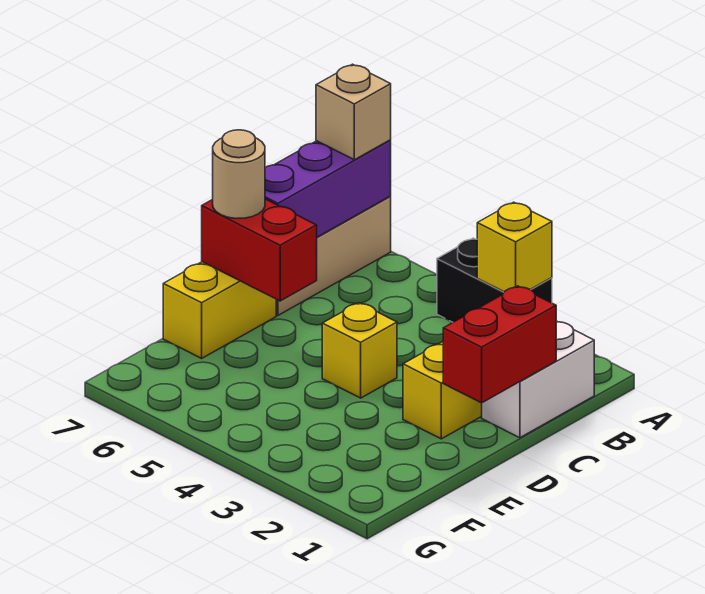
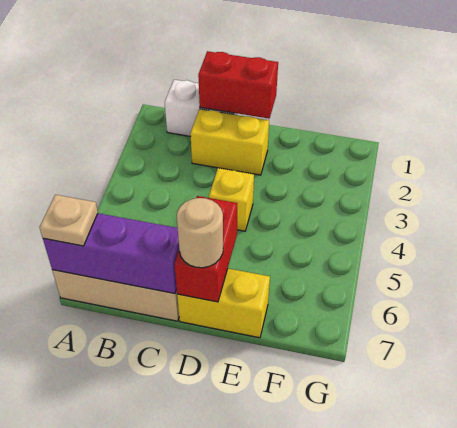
black 1x2 brick [437,238,552,322] -> none
yellow 1x1 brick [477,202,552,292] -> none
tan 1x1 brick [316,64,391,160] -> tan 1x1 plate [40,195,98,246]

